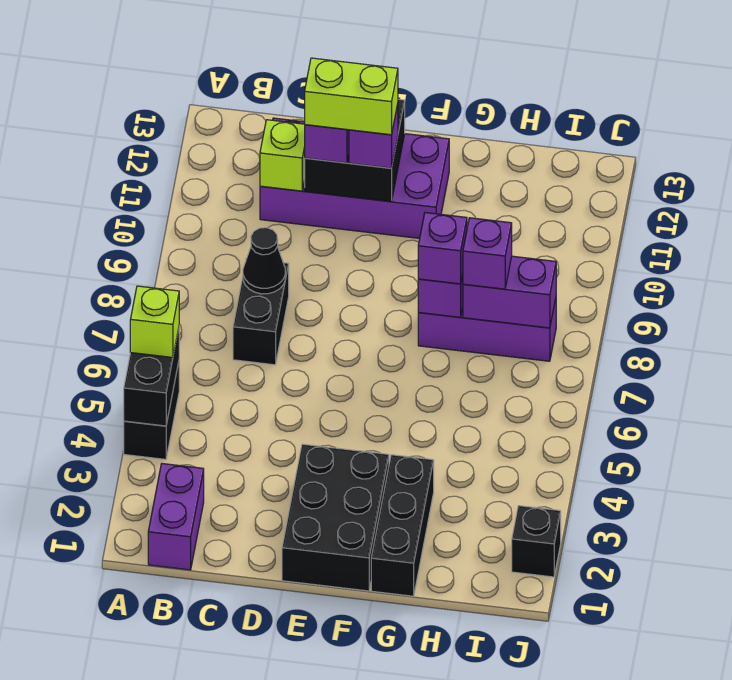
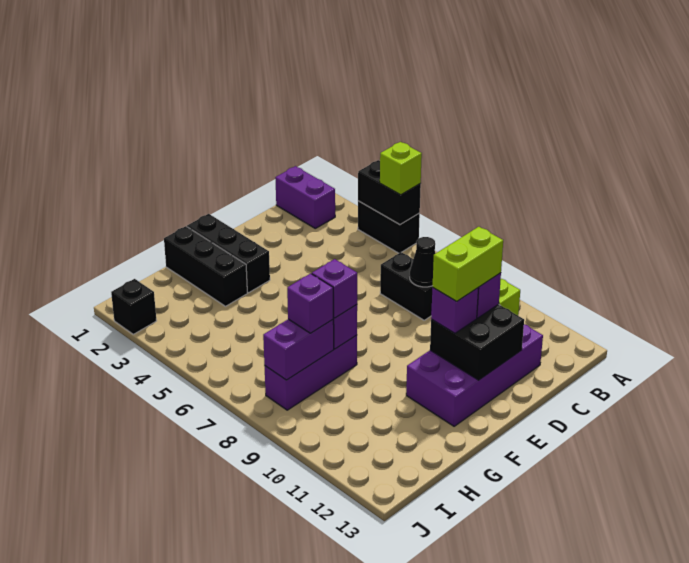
black 2x3 brick [282,444,389,591] -> black 1x3 brick [187,214,270,293]

